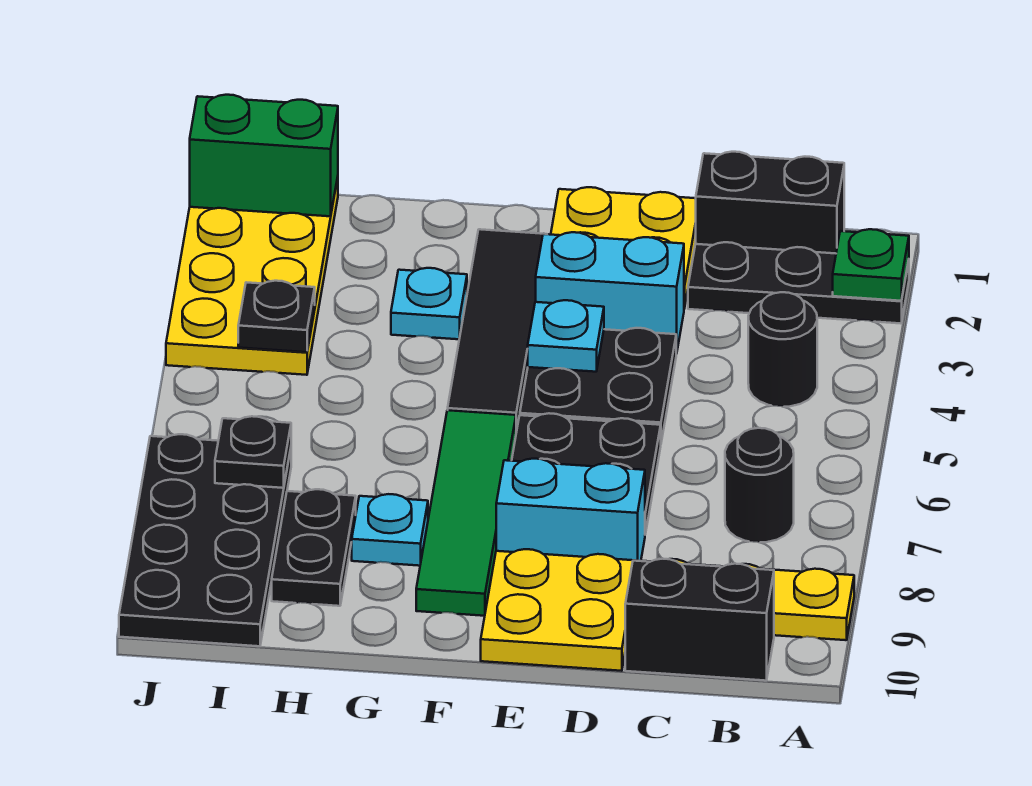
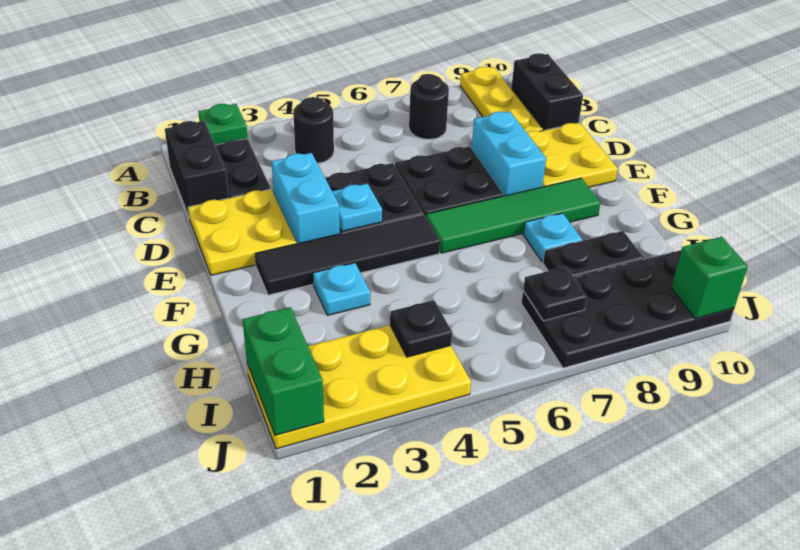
none -> green 1x1 brick [671,237,748,319]

